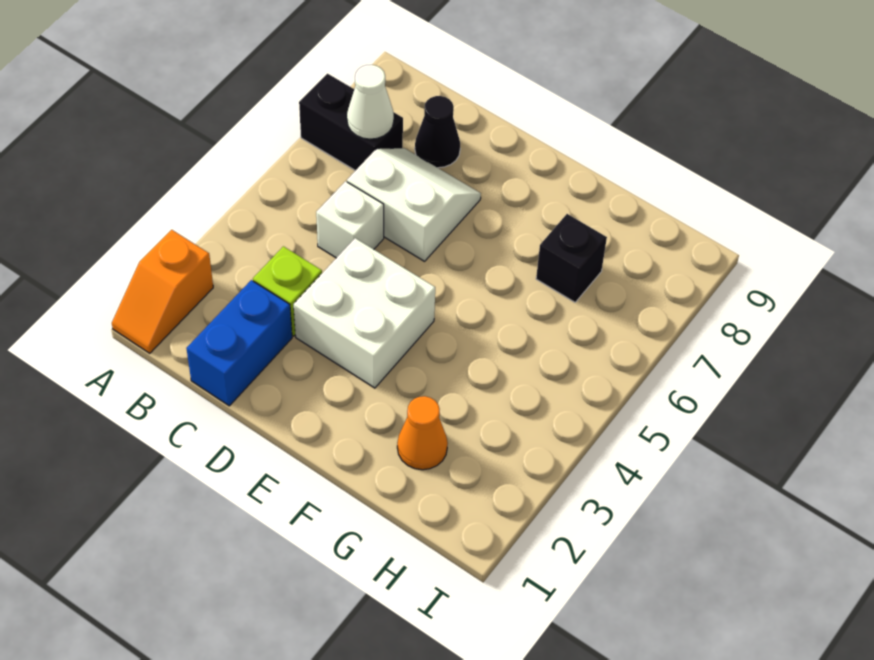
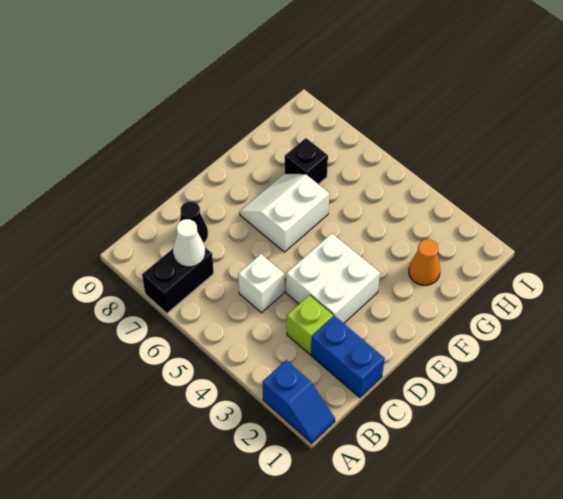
orange 1x2 slope [112,230,213,353] -> blue 1x2 slope [262,360,335,443]
white 2x2 slope [347,148,481,261] -> white 2x2 slope moved to [240,174,329,252]

